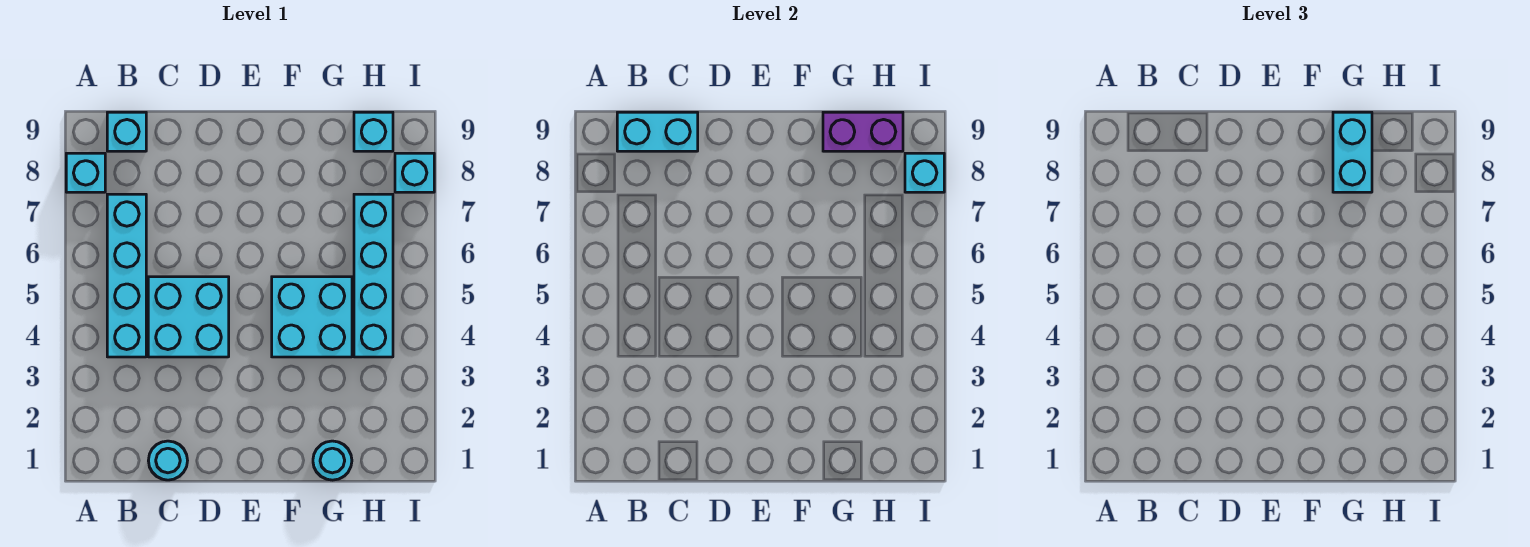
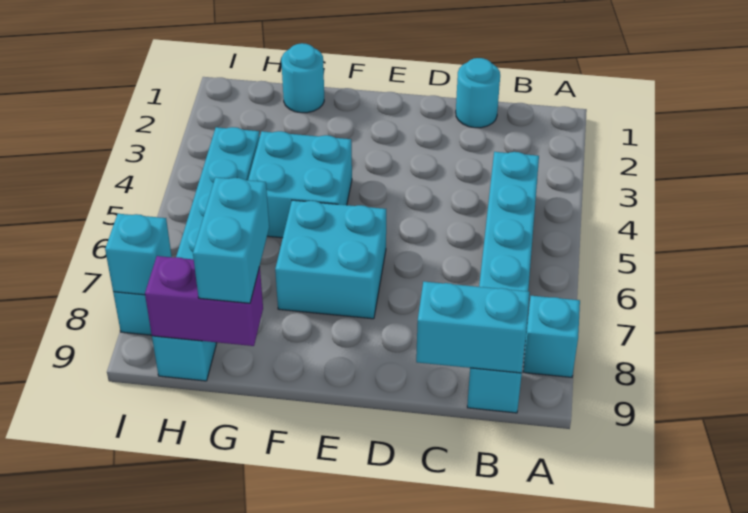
cyan 2x2 brick [148,277,229,357] -> cyan 2x2 brick moved to [275,200,386,319]

